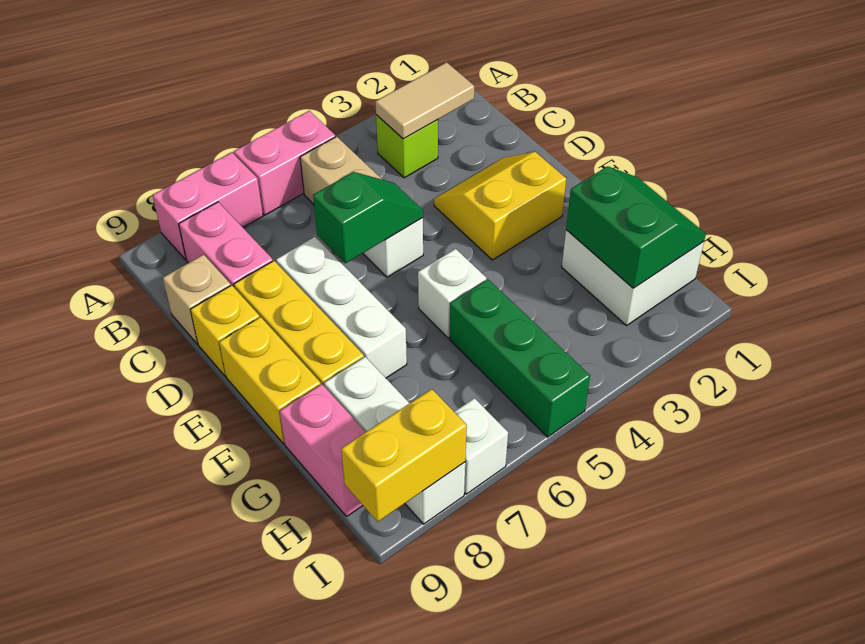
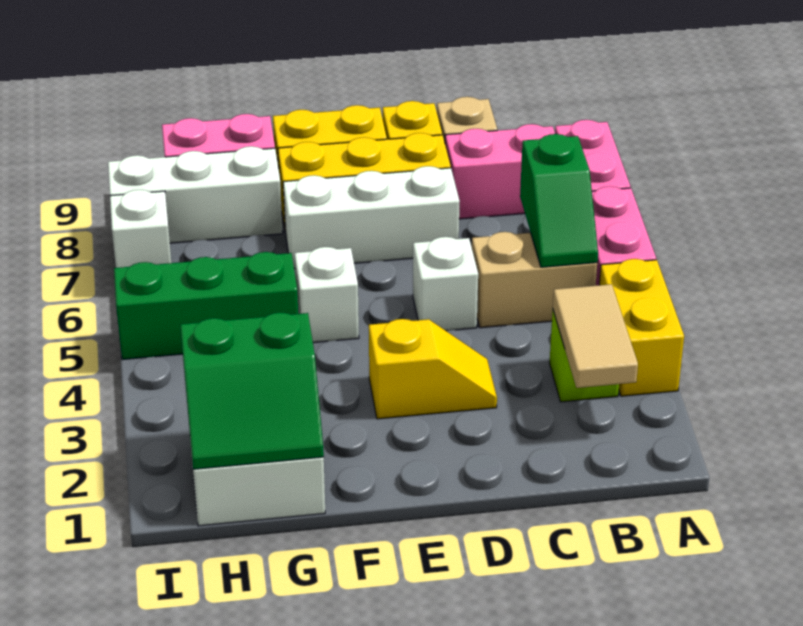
yellow 2x2 slope [434,152,566,260] -> yellow 1x2 slope [369,319,497,419]
green 1x2 slope [313,172,423,263] -> green 1x2 slope moved to [520,134,598,267]
yellow 1x2 brick [341,389,467,522] -> yellow 1x2 brick moved to [599,259,684,396]

